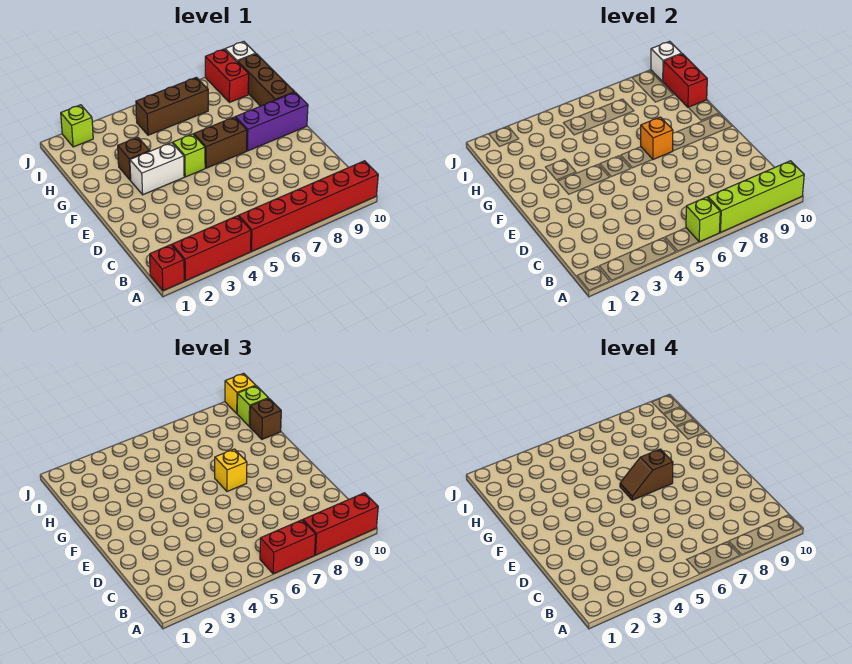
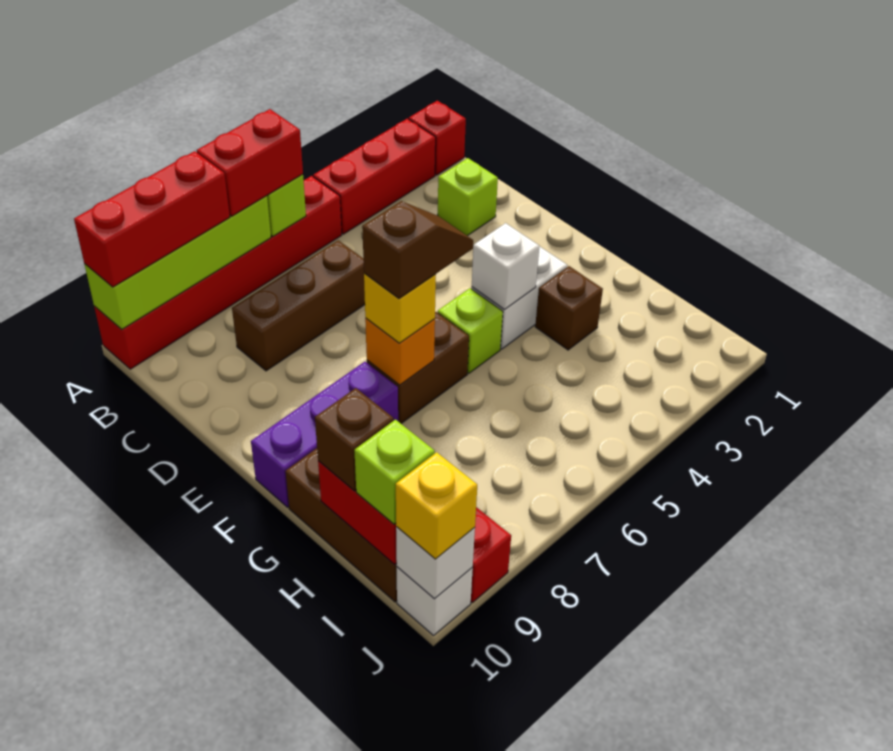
none -> white 1x1 brick [472,223,539,309]
brown 1x3 brick [136,77,208,135] -> brown 1x3 brick moved to [232,240,365,371]
lime 1x1 brick [61,105,93,147] -> lime 1x1 brick moved to [438,158,498,236]

